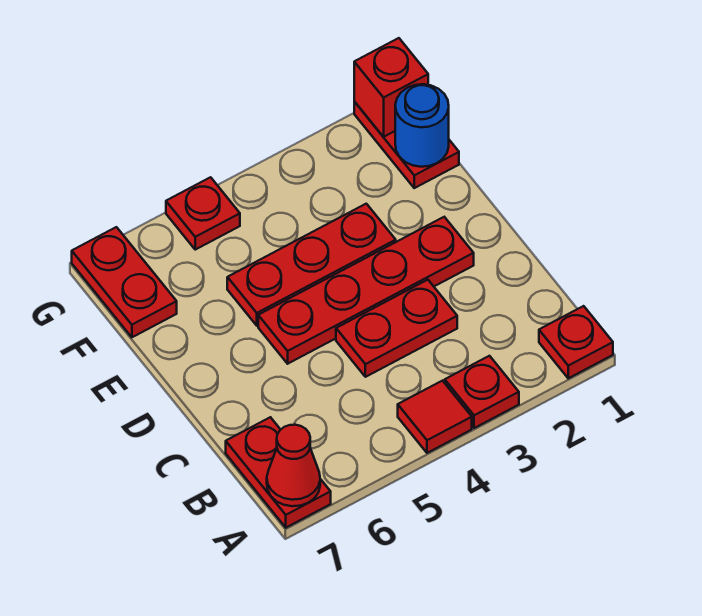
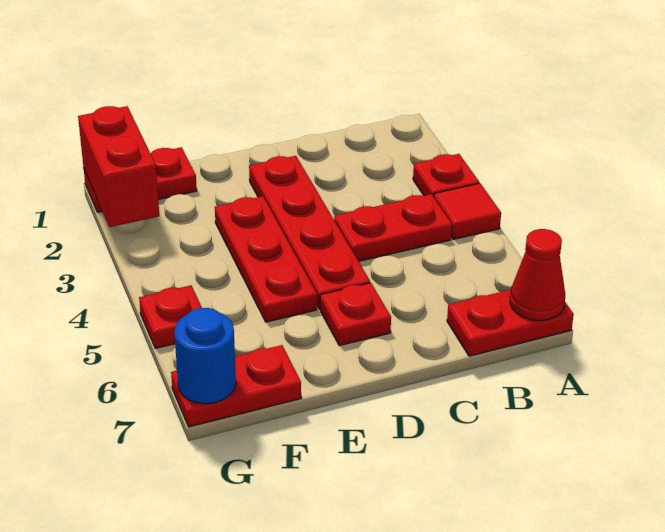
red 1x1 plate [539,306,613,378] -> red 1x1 plate moved to [320,283,391,346]
red 1x2 plate [336,280,457,377] -> red 1x2 plate turned to [334,194,452,261]
blue 1x1 round brick [395,84,449,167] -> blue 1x1 round brick moved to [174,308,236,404]
red 1x1 brick [354,38,428,137] -> red 1x2 brick [78,106,159,227]

